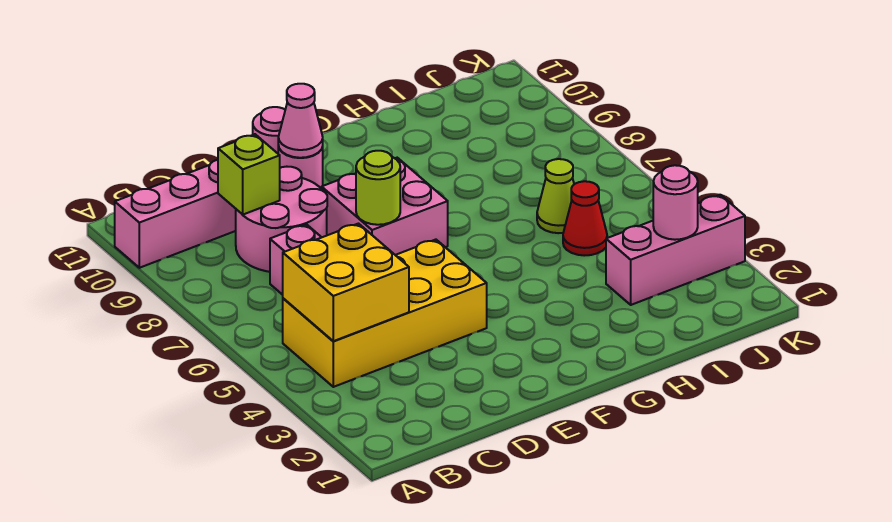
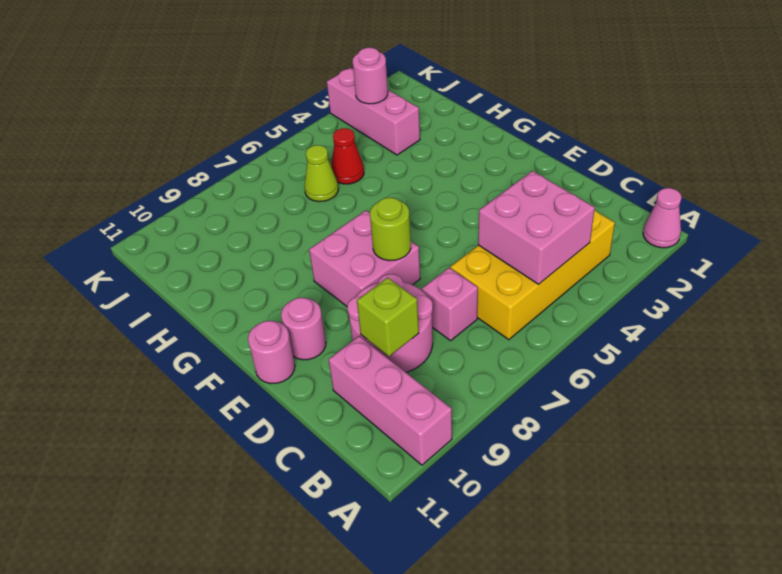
yellow 2x4 brick [283,240,487,387] -> yellow 2x4 brick turned to [450,210,615,340]
yellow 2x2 brick [283,224,409,341] -> pink 2x2 brick [478,171,595,284]
pink 1x1 cone [278,84,323,158] -> pink 1x1 cone moved to [643,188,682,248]

